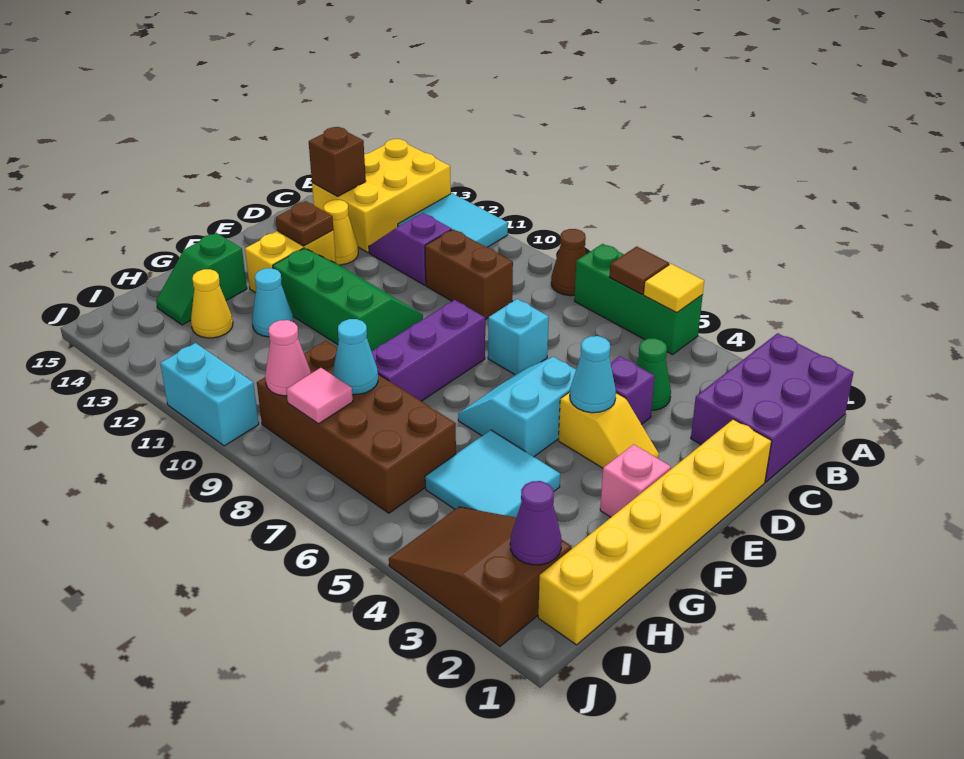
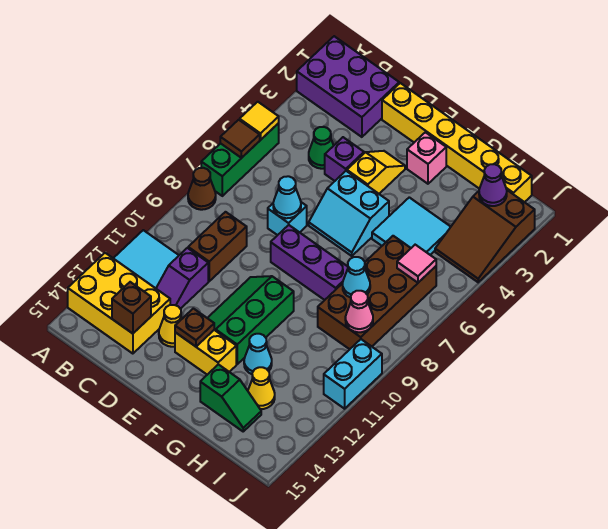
cyan 1x1 cone [570,336,616,413] -> cyan 1x1 cone moved to [273,176,301,218]
pink 1x1 tile [286,368,353,424] -> pink 1x1 tile moved to [397,245,436,283]

